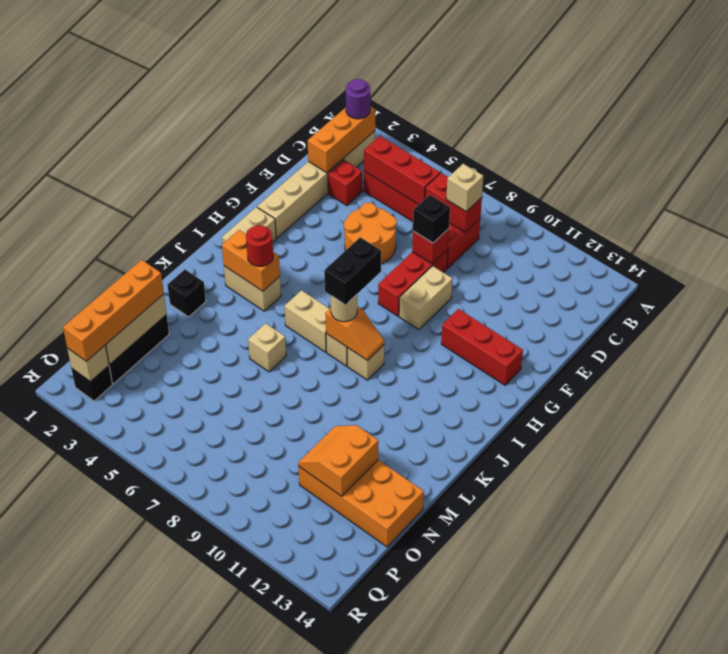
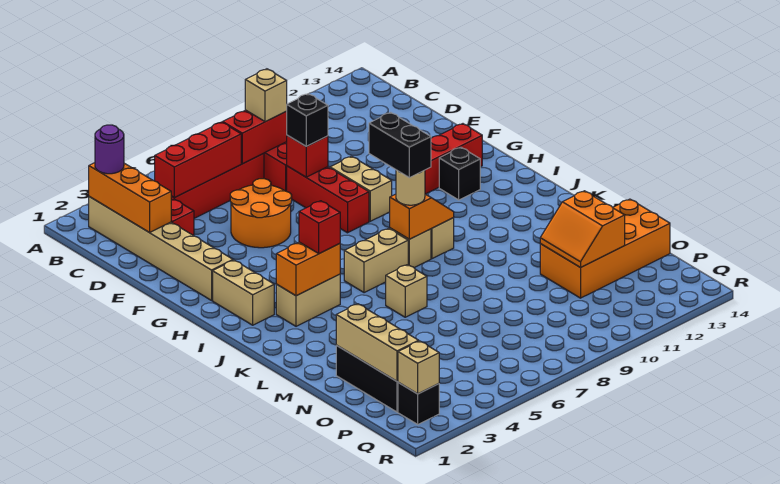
red 1x1 round brick [246,225,273,267] -> red 1x1 brick [299,201,340,254]
black 1x1 brick [168,269,206,317] -> black 1x1 brick moved to [439,147,480,200]
orange 1x4 brick [63,260,164,361] -> none

